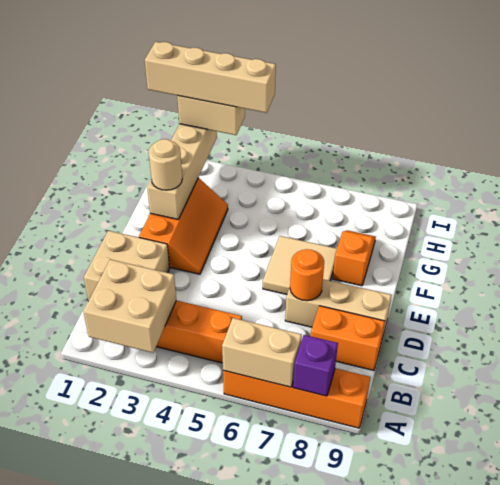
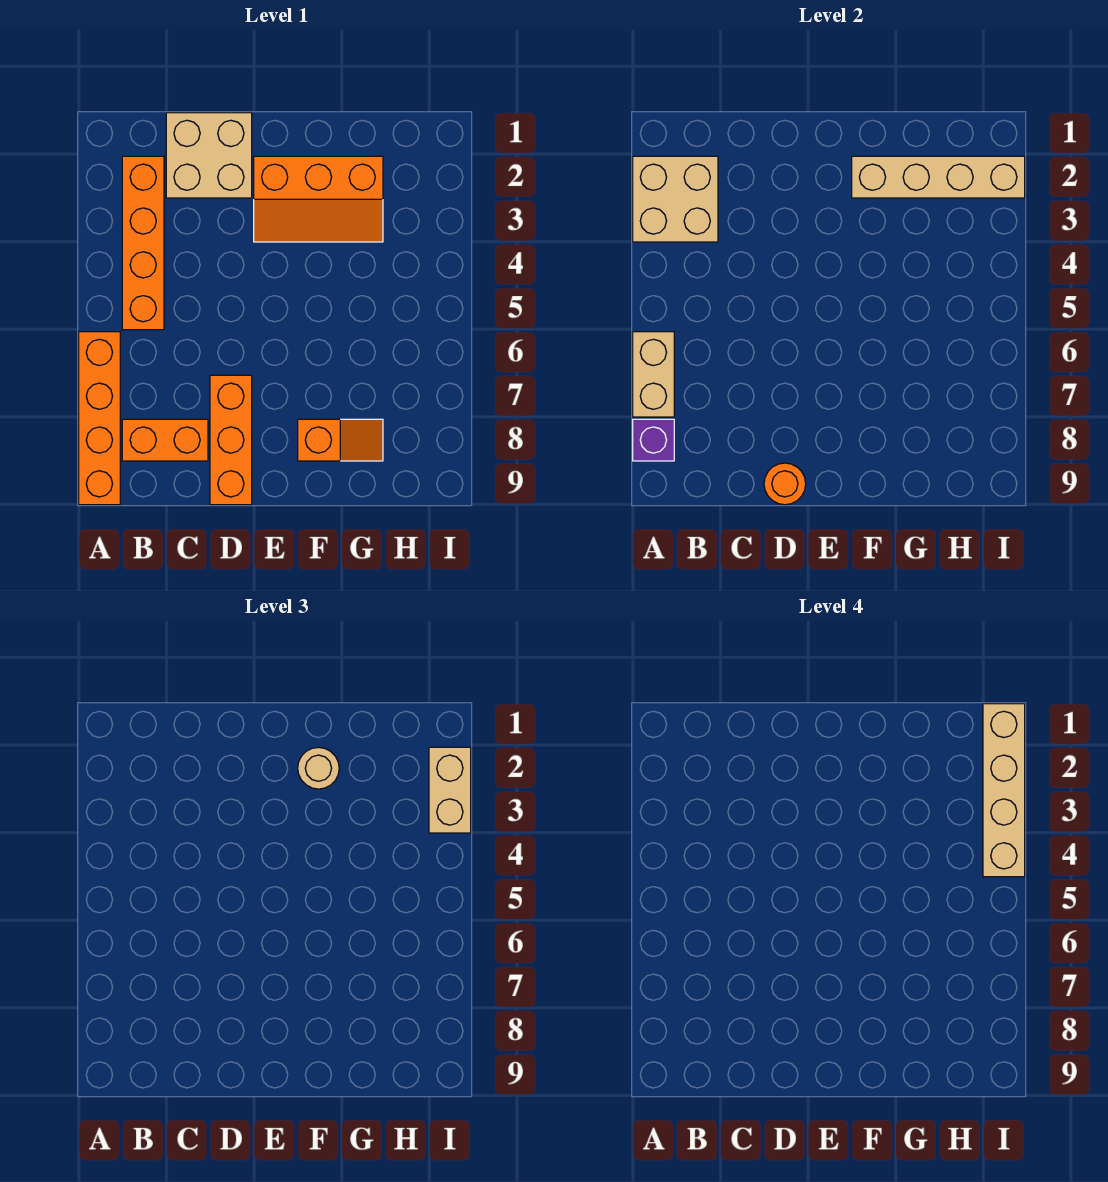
orange 1x2 brick [311,306,385,371] -> orange 1x2 brick turned to [122,419,208,461]
tan 1x3 brick [285,279,391,339] -> orange 1x3 brick [210,375,252,505]
orange 1x1 round brick [290,249,324,301] -> orange 1x1 round brick moved to [764,463,806,505]
tan 2x2 tile [263,236,337,294] -> none

